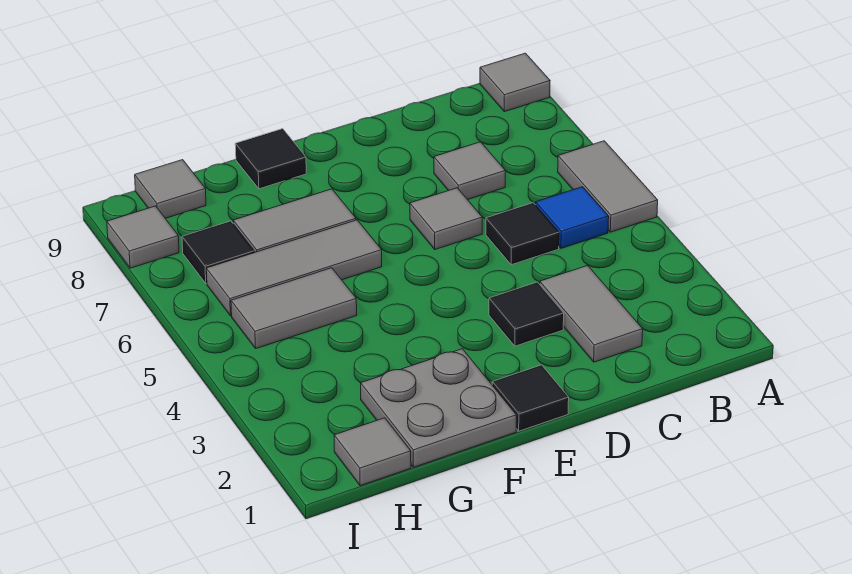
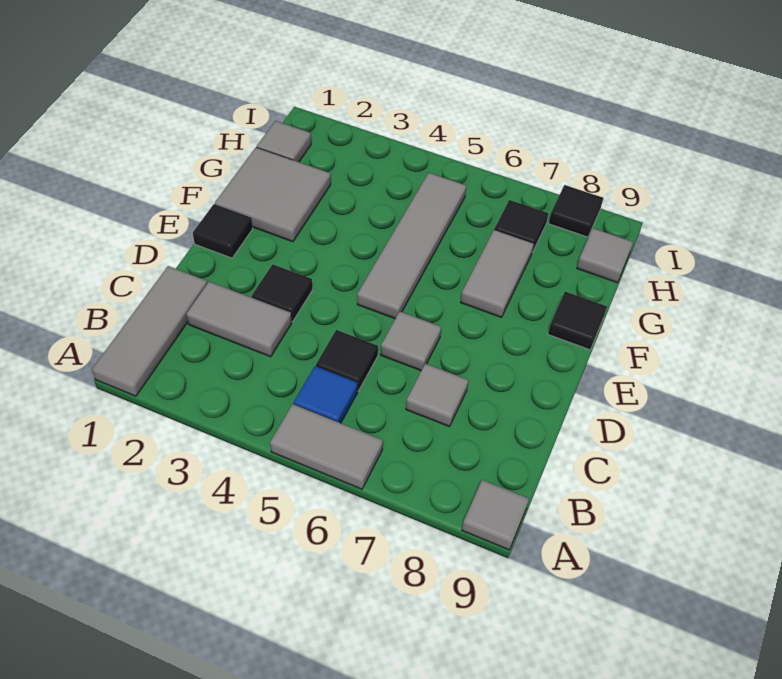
grey 2x2 plate [361,349,516,467] -> grey 2x2 tile [215,147,331,242]
grey 1x3 tile [206,220,382,316] -> grey 1x3 tile moved to [92,266,207,396]
grey 1x2 tile [231,268,357,349] -> grey 1x4 tile [357,173,466,319]
grey 1x1 tile [107,206,179,268] -> black 1x1 tile [549,185,603,237]

